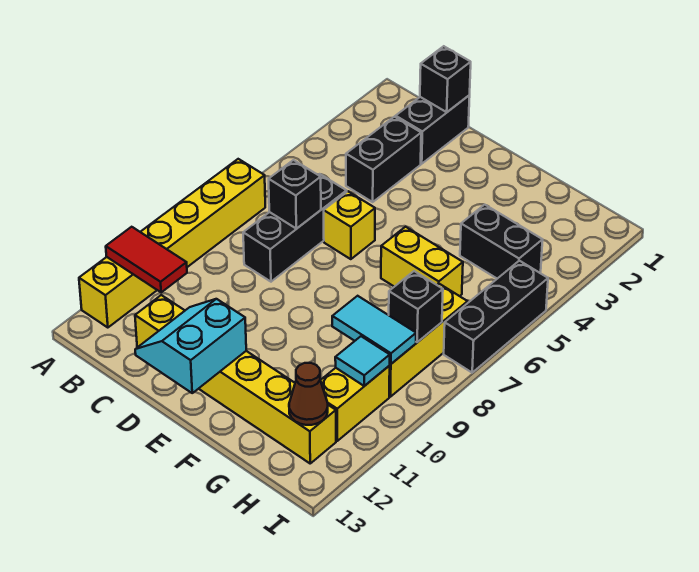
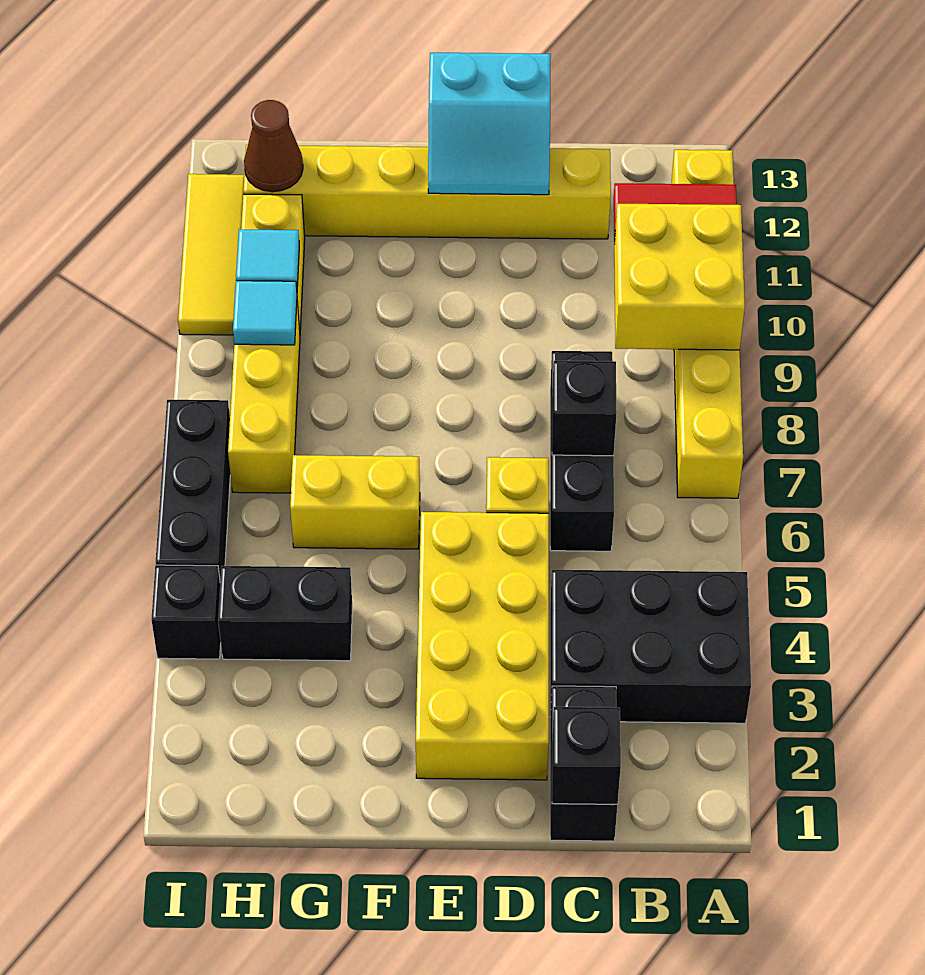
none -> yellow 2x2 brick [614,203,745,350]
black 1x2 brick [346,117,421,202] -> black 2x3 brick [550,570,751,723]
none -> yellow 2x4 brick [416,512,549,780]
cyan 2x2 slope [135,299,246,393] -> cyan 2x2 slope turned to [428,53,551,195]
cyan 1x2 tile [332,296,416,364] -> cyan 1x1 tile [233,281,297,345]
black 1x1 brick [389,271,443,342] -> black 1x1 brick moved to [151,565,221,659]
none -> yellow 1x3 tile [178,174,244,335]

